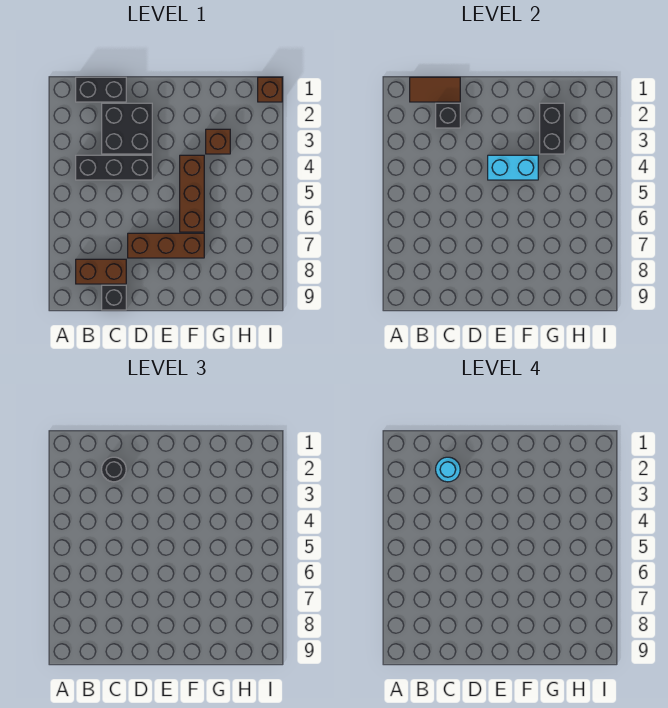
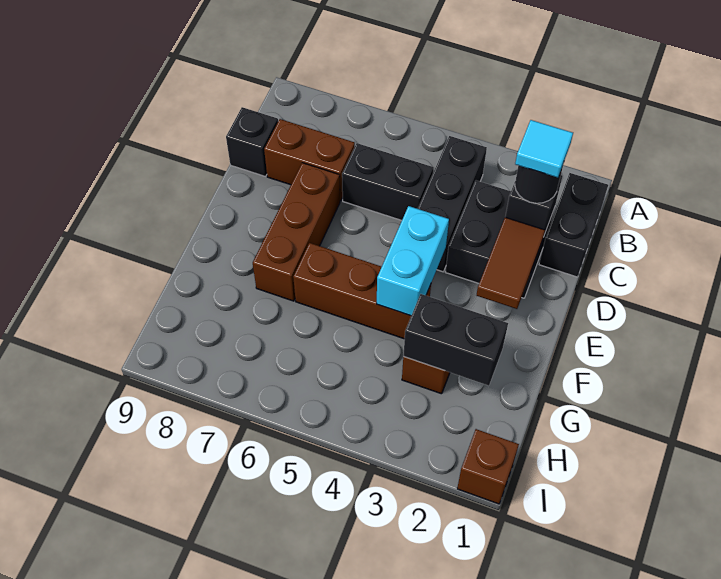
brown 1x2 tile [410,77,460,102] -> brown 1x2 tile moved to [477,217,545,309]
brown 1x2 brick [76,259,126,284] -> brown 1x2 brick turned to [264,119,355,201]
cyan 1x1 round brick [436,457,460,482] -> cyan 1x1 tile [515,120,573,177]
none -> black 1x2 brick [342,143,433,220]

